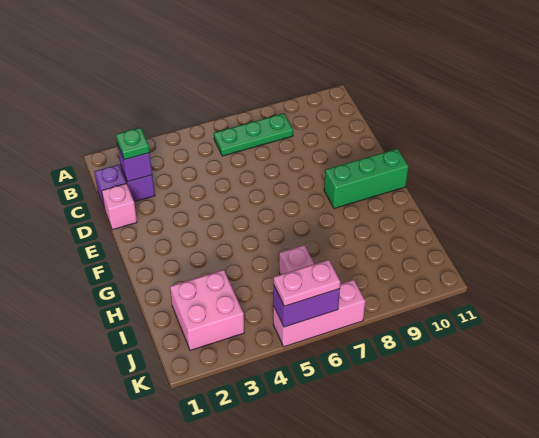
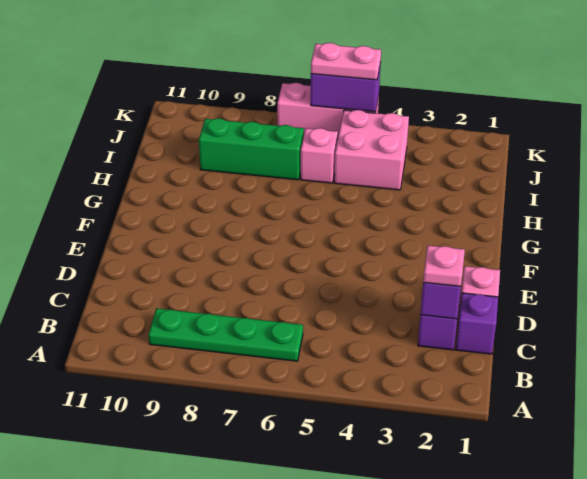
green 1x3 plate [214,113,293,156] -> green 1x4 plate [149,308,303,361]
green 1x1 plate [116,128,150,160] -> pink 1x1 plate [423,245,465,287]
green 1x3 brick [324,149,409,208] -> green 1x3 brick moved to [199,118,304,180]
pink 2x2 brick [170,270,244,350] -> pink 2x2 brick moved to [334,110,409,190]

